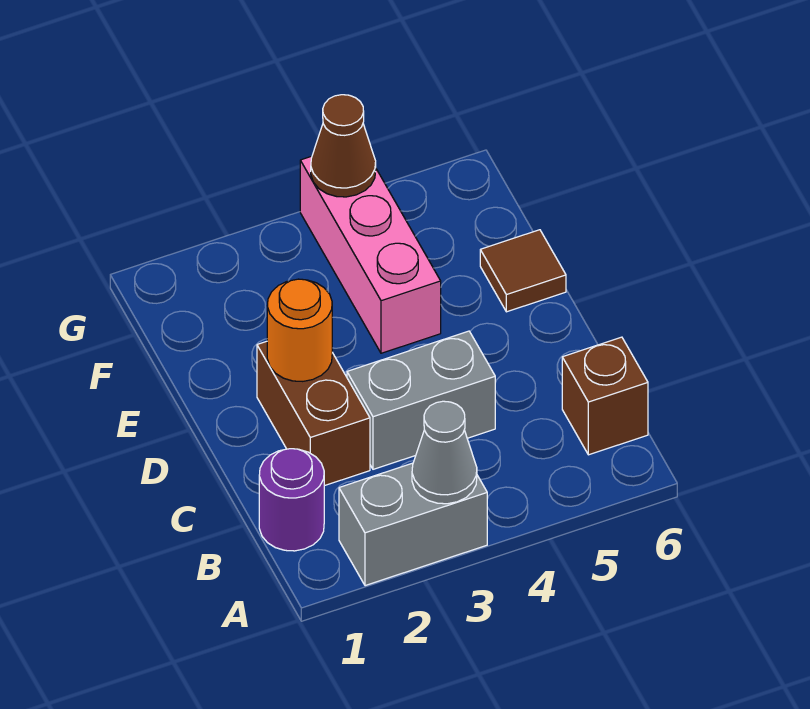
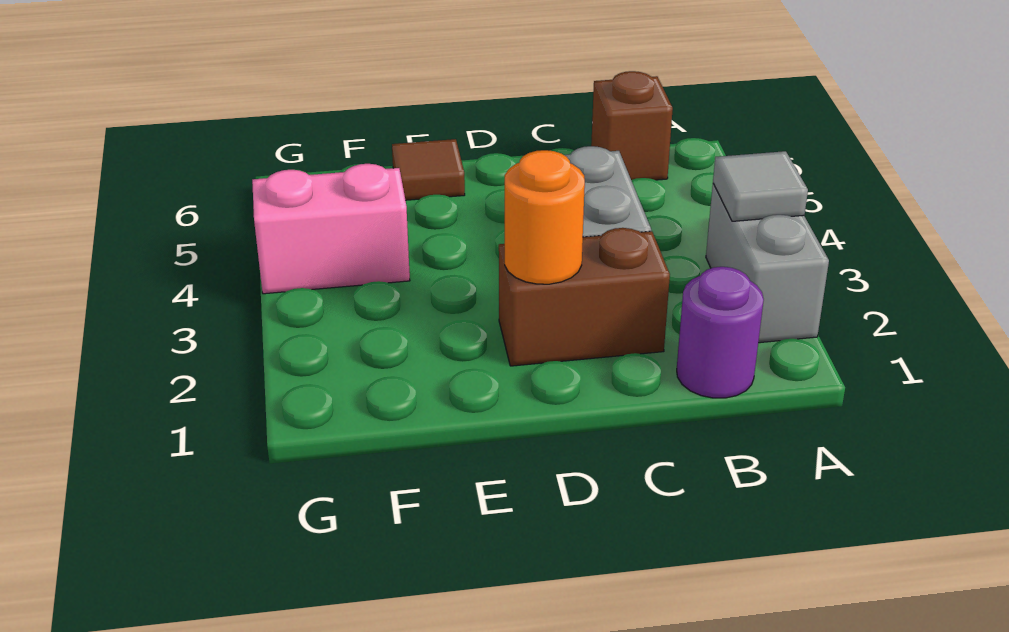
grey 1x1 cone [412,401,477,504] -> grey 1x1 tile [713,151,808,221]
pink 1x3 brick [300,156,441,353] -> pink 1x2 brick [252,164,410,294]
brown 1x1 cone [311,95,376,197] -> none

